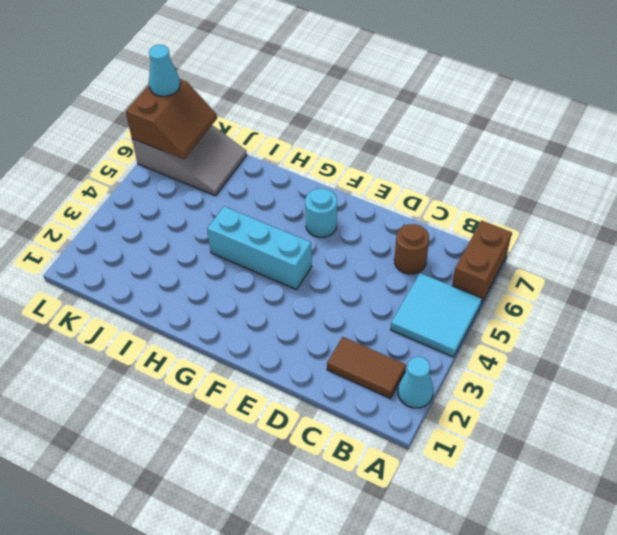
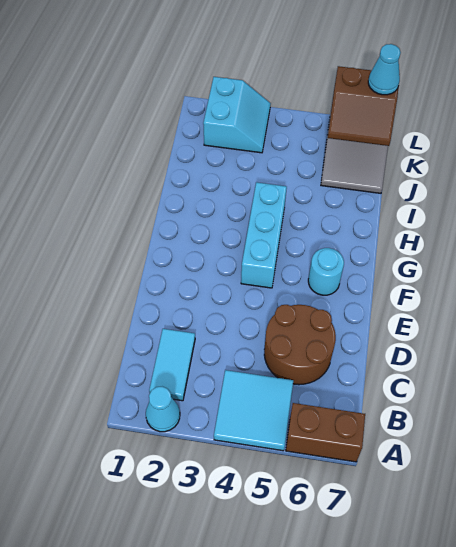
brown 1x2 tile [327,337,406,398] -> cyan 1x2 tile [149,329,195,401]
brown 1x1 round brick [394,224,429,274] -> brown 2x2 round brick [264,304,336,385]
none -> cyan 2x2 slope [203,77,271,153]

